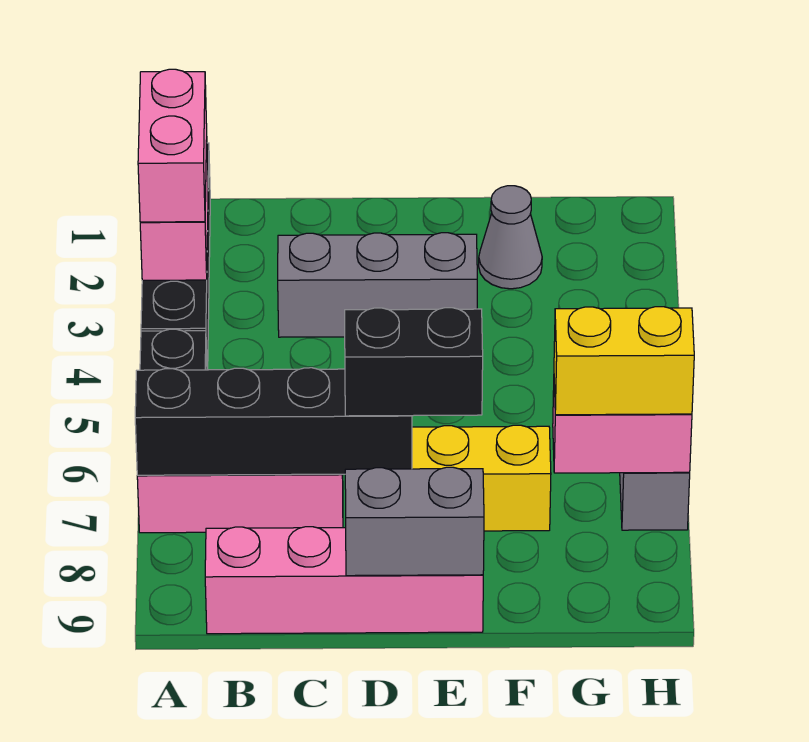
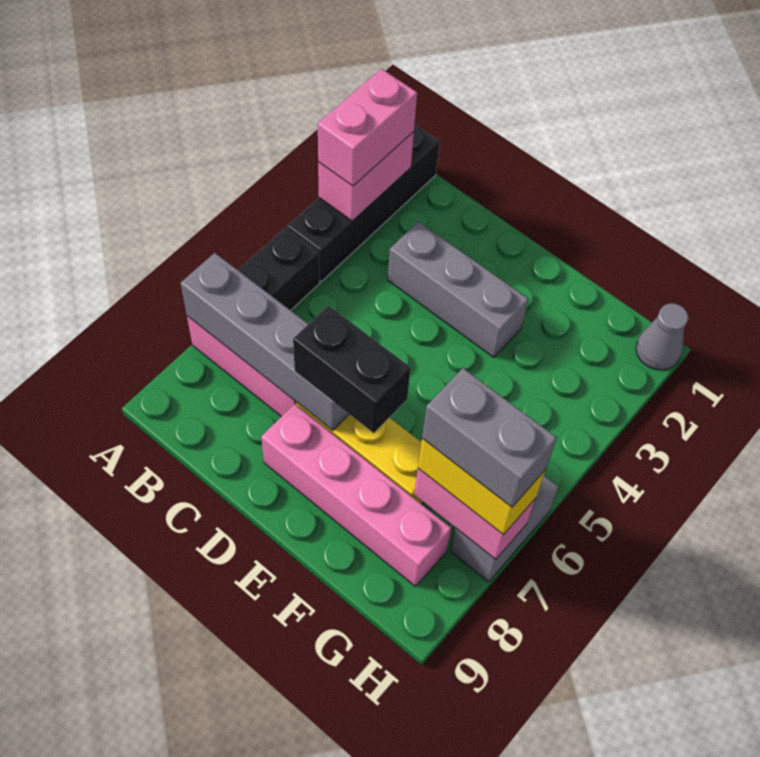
black 1x4 brick [135,368,412,475] -> grey 1x4 brick [181,253,349,431]
pink 1x4 brick [205,527,483,634] -> pink 1x4 brick moved to [261,404,452,587]
grey 1x2 brick [345,467,484,576] -> grey 1x2 brick moved to [422,368,557,507]
grey 1x1 cone [479,186,542,289] -> grey 1x1 cone moved to [636,303,688,370]

